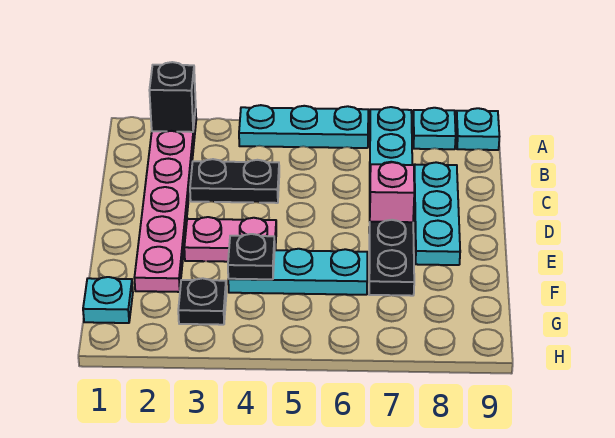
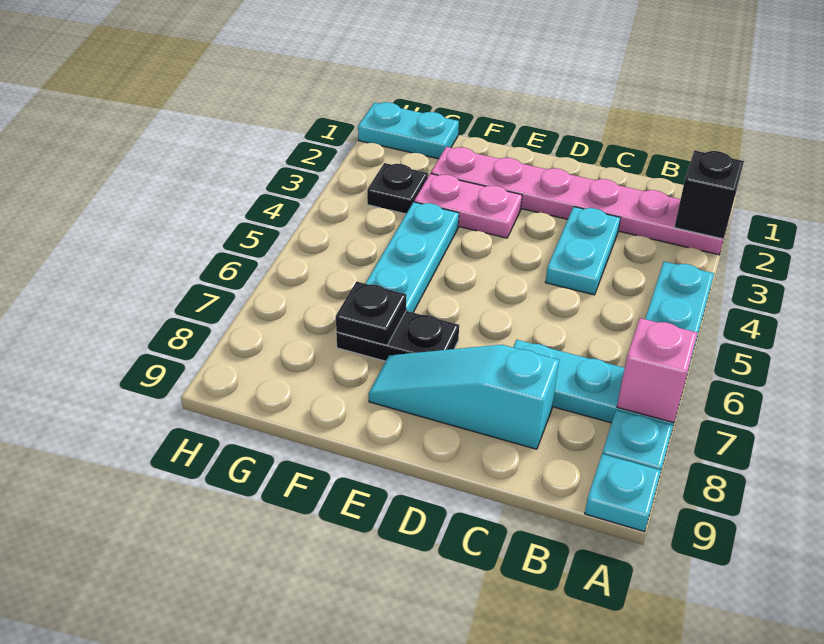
black 1x2 plate [190,159,279,203] -> cyan 1x2 plate [545,207,620,295]
cyan 1x3 plate [414,162,460,265] -> cyan 1x3 slope [369,345,559,449]
pink 1x1 brick [369,162,414,233] -> pink 1x1 brick moved to [617,318,697,423]
pink 1x2 plate [184,217,276,262] -> pink 1x2 plate turned to [414,174,522,238]
black 1x1 plate [228,234,275,279] -> black 1x1 plate moved to [336,281,406,345]
cyan 1x1 plate [83,277,133,323] -> cyan 1x2 plate [358,102,459,159]

